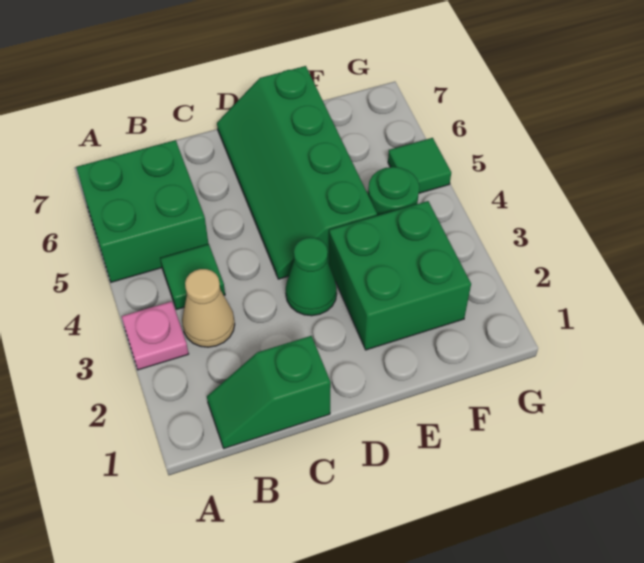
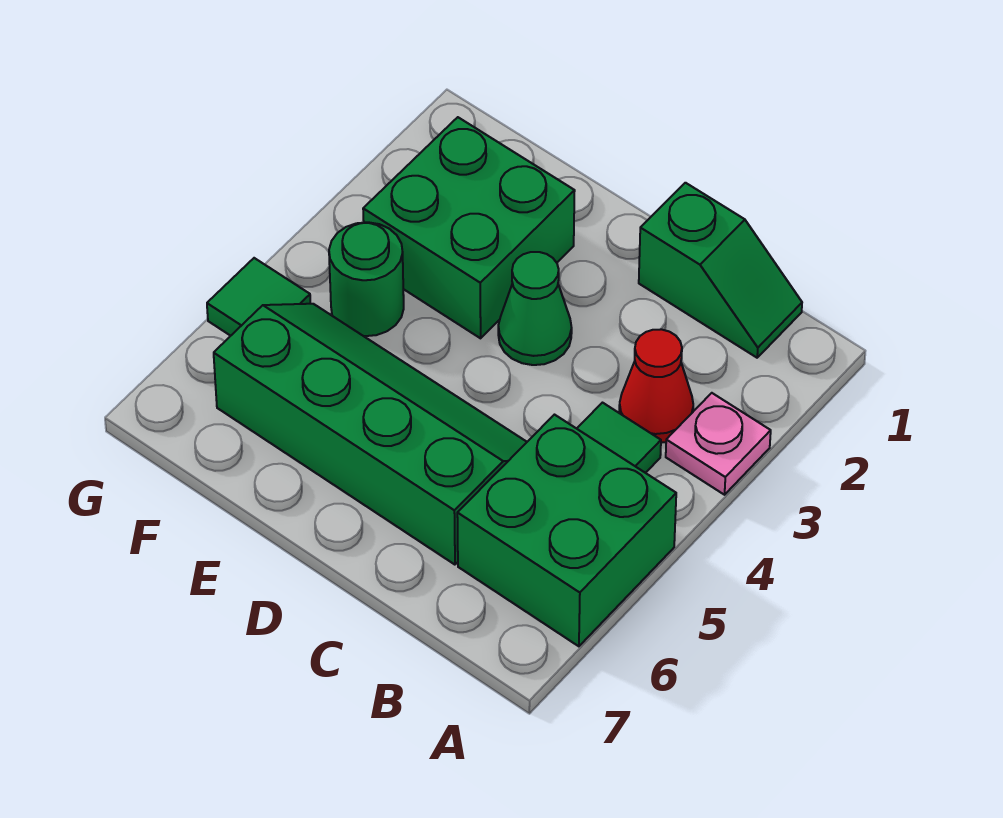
tan 1x1 cone [182,269,235,347] -> red 1x1 cone [619,329,693,443]
green 2x4 slope [217,66,377,279] -> green 2x4 slope turned to [214,304,527,565]

